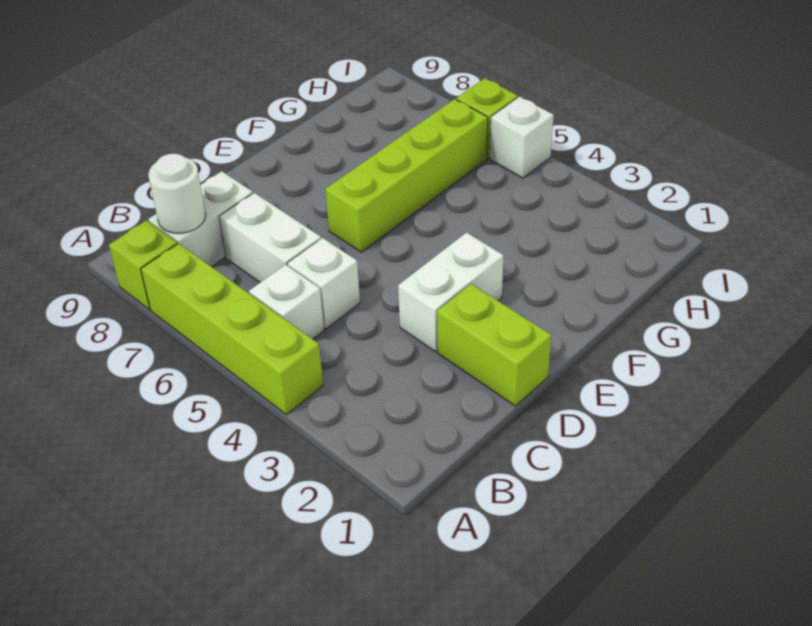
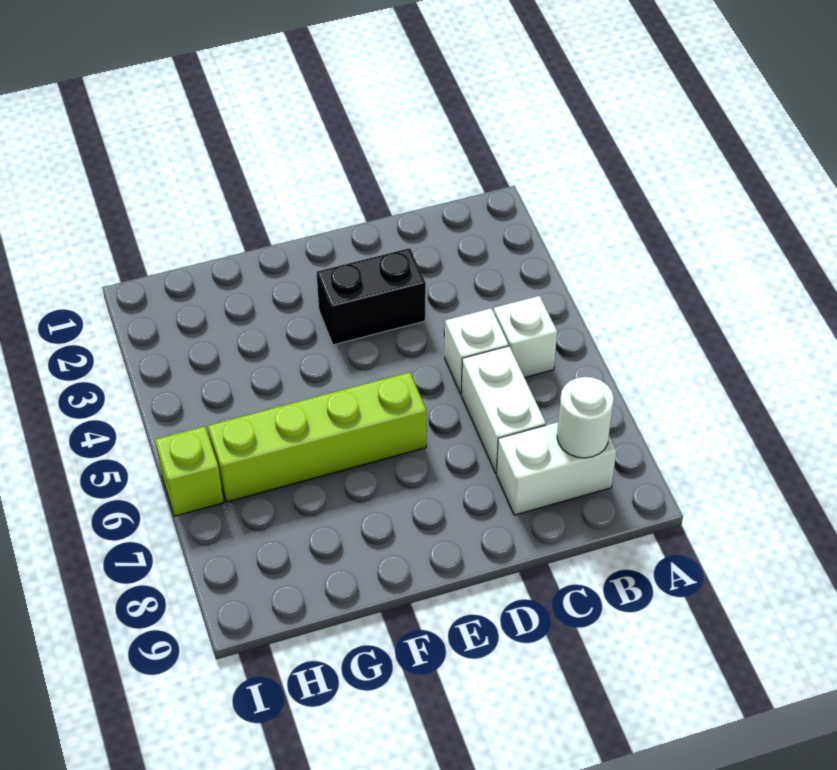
lime 1x4 brick [141,243,323,415] -> none
lime 1x1 brick [109,220,177,309] -> none
lime 1x2 brick [437,284,551,406] -> none
white 1x2 brick [398,233,503,352] -> black 1x2 brick [317,248,426,345]
white 1x1 brick [490,97,554,178] -> none

